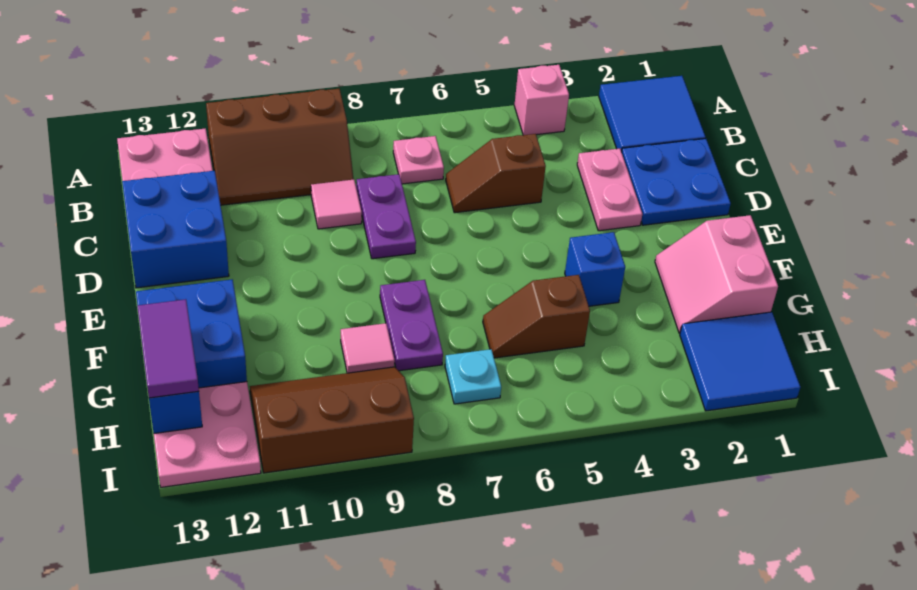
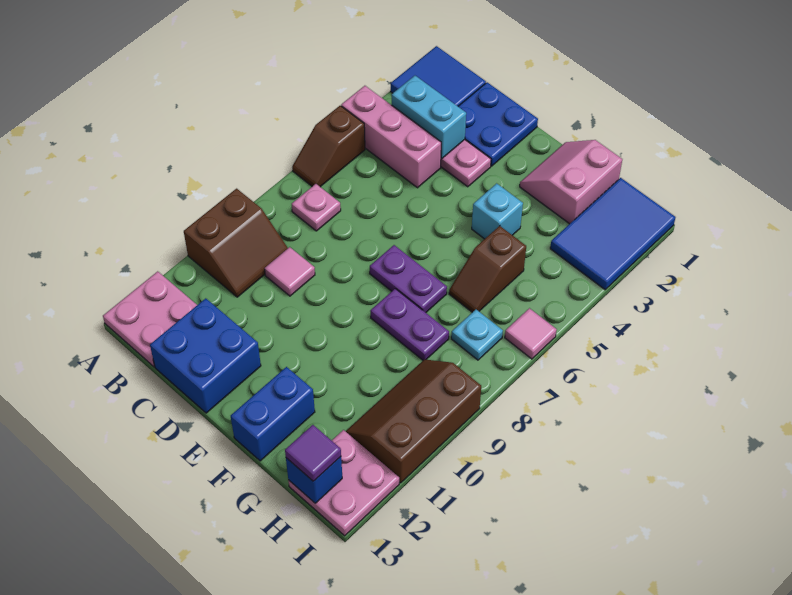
pink 1x1 brick [514,65,569,135] -> pink 1x3 brick [341,86,441,188]
brown 2x3 slope [206,89,354,205] -> brown 2x2 slope [184,189,288,297]
none -> cyan 1x2 brick [392,76,466,158]
brown 1x2 slope [446,134,546,213] -> brown 1x2 slope moved to [292,106,365,187]
purple 1x2 plate [356,174,416,259] -> purple 1x2 plate moved to [370,245,447,313]
pink 2x2 slope [655,215,778,333] -> pink 2x2 slope turned to [520,140,622,224]
blue 1x1 brick [565,232,625,306] -> cyan 1x1 brick [472,183,523,239]
blue 2x2 brick [136,280,247,388] -> blue 1x2 brick [231,367,315,461]
pink 1x1 tile [341,323,395,373] -> pink 1x1 tile moved to [505,308,557,359]
purple 1x2 tile [137,299,199,398] -> purple 1x1 tile [285,425,341,481]
blue 2x2 tile [680,312,800,411] -> blue 2x3 tile [550,178,676,290]

